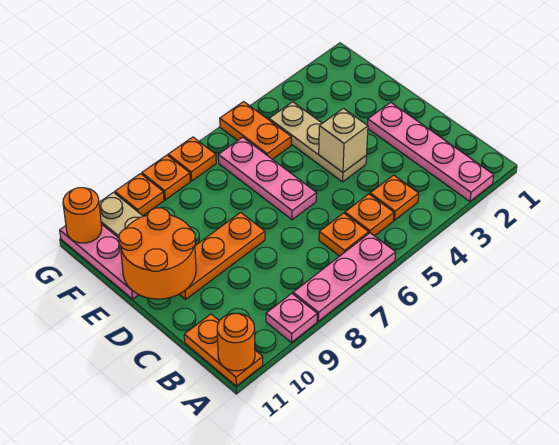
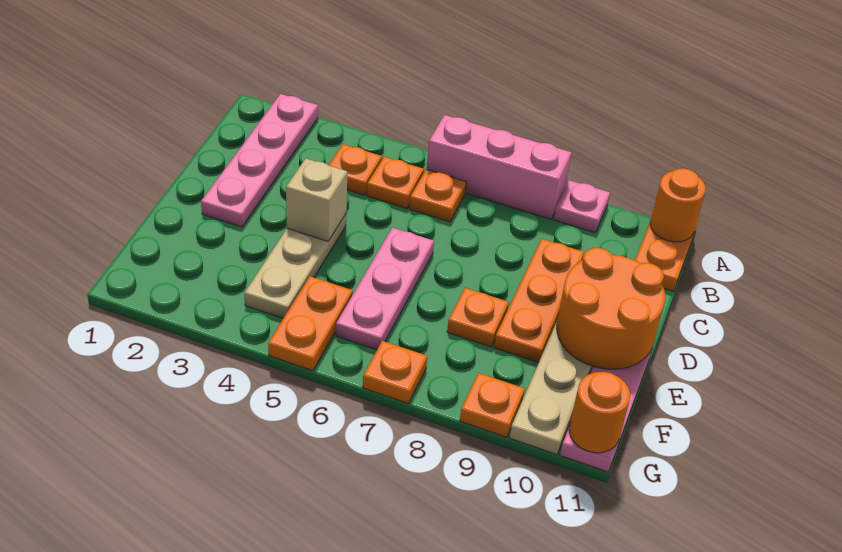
pink 1x3 plate [293,233,396,321] -> pink 1x3 brick [427,115,572,219]
orange 1x3 plate [179,212,265,299] -> orange 1x3 plate turned to [494,239,584,363]
orange 1x1 plate [142,155,190,200] -> orange 1x1 plate moved to [447,288,509,347]

